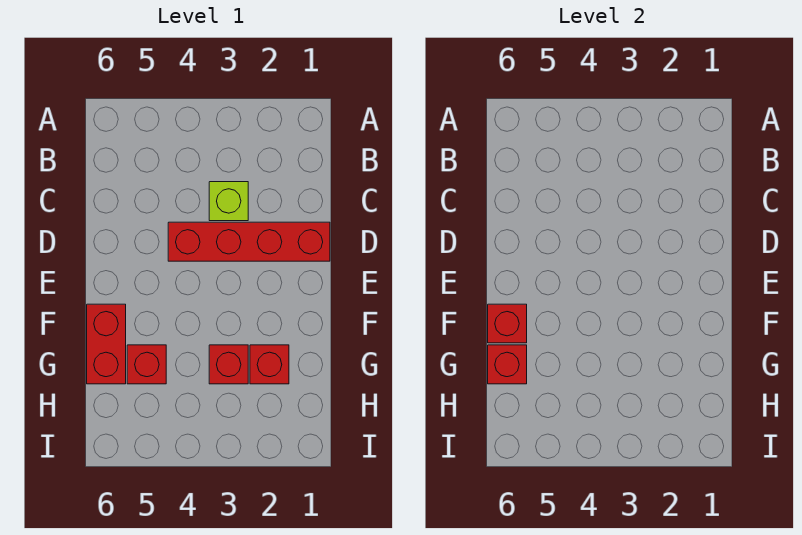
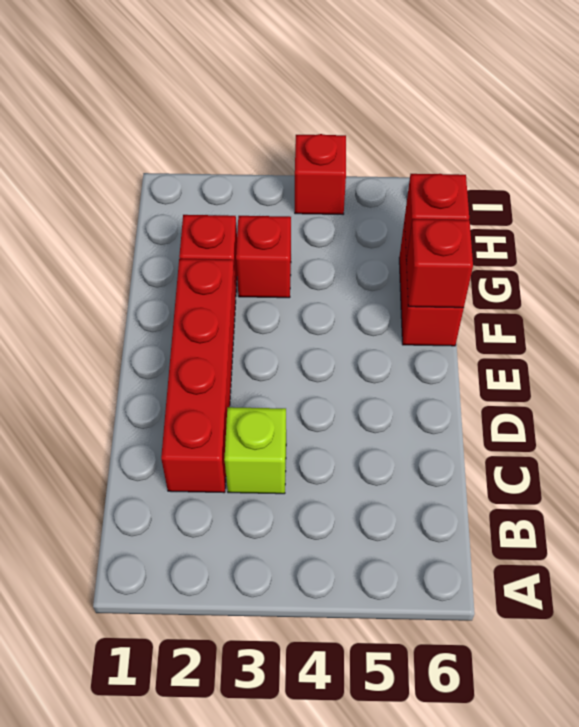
red 1x4 brick [168,222,330,261] -> red 1x4 brick turned to [161,259,236,493]
red 1x1 brick [127,345,166,384] -> red 1x1 brick moved to [295,134,346,214]

